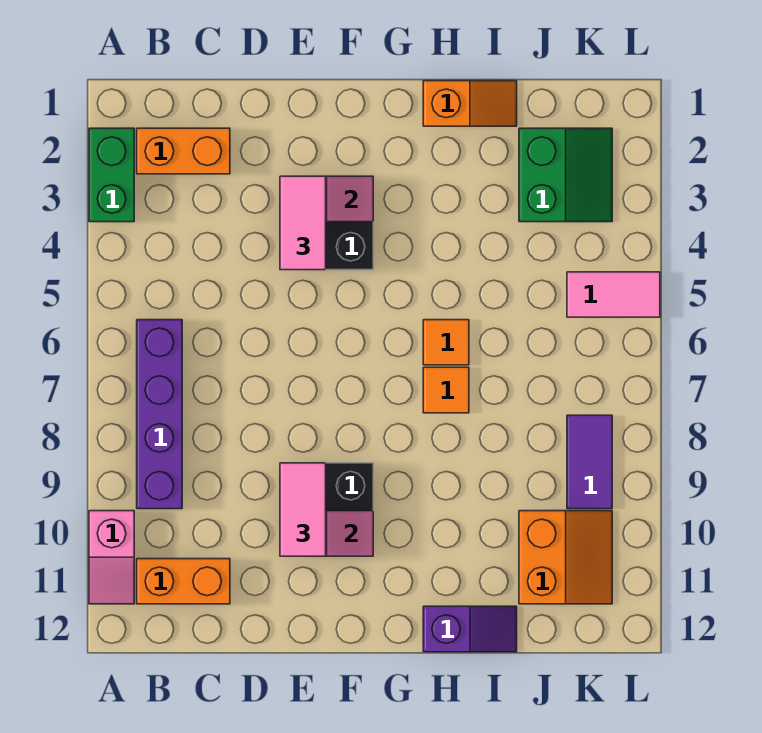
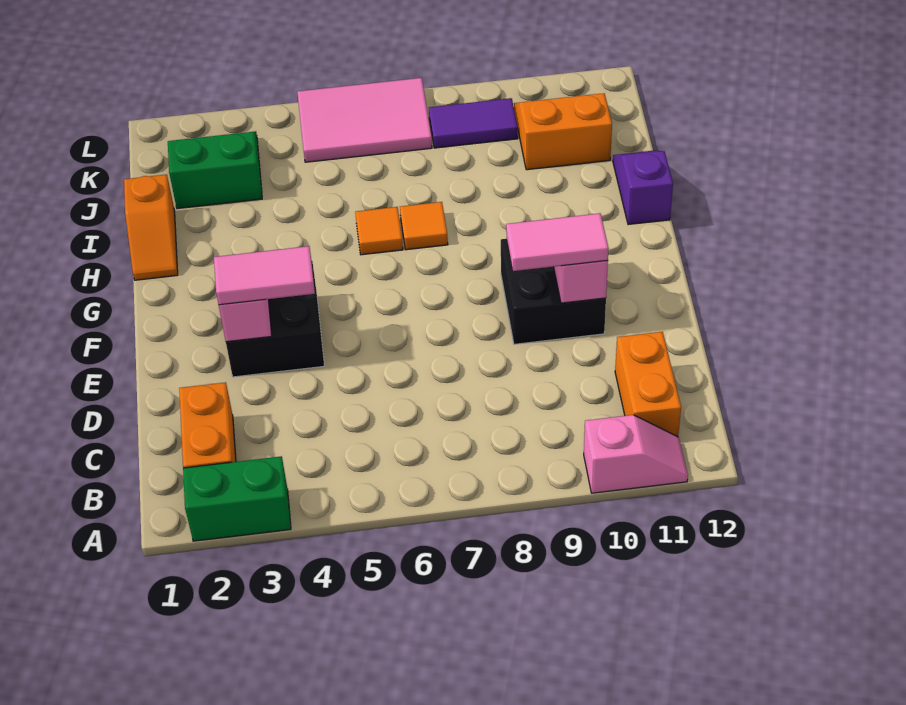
purple 1x4 brick [137,320,182,509] -> none
orange 1x2 slope [423,81,517,126] -> orange 1x2 slope turned to [124,174,178,280]
pink 1x2 tile [567,272,660,317] -> pink 2x3 tile [297,78,432,162]

